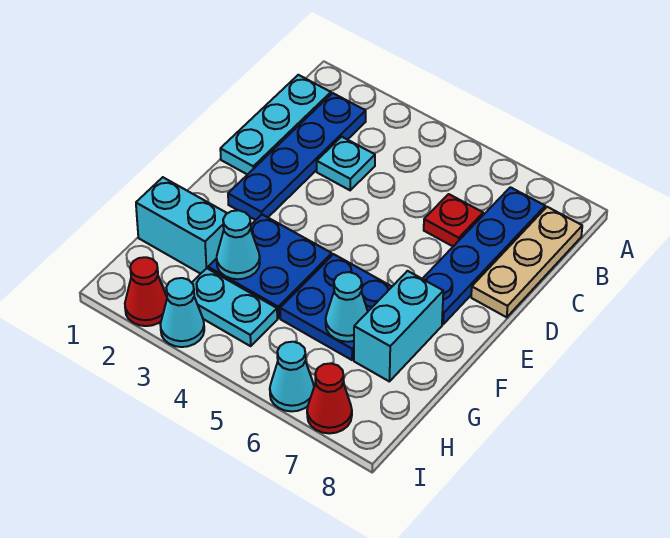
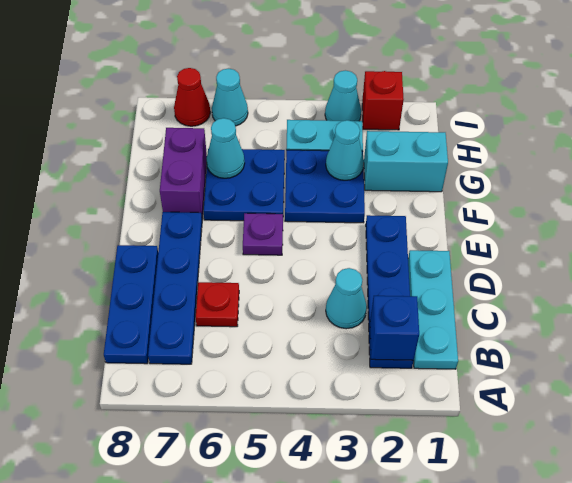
none -> blue 1x1 brick [370,296,419,360]
tan 1x3 plate [471,207,582,317] -> blue 1x3 plate [104,245,158,364]
cyan 1x1 plate [317,137,375,190] -> cyan 1x1 cone [326,268,367,329]
none -> purple 1x1 plate [243,213,283,255]
cyan 1x2 brick [354,271,443,382] -> purple 1x2 brick [160,128,207,218]
red 1x1 cone [125,257,167,326] -> red 1x1 brick [362,71,404,130]

